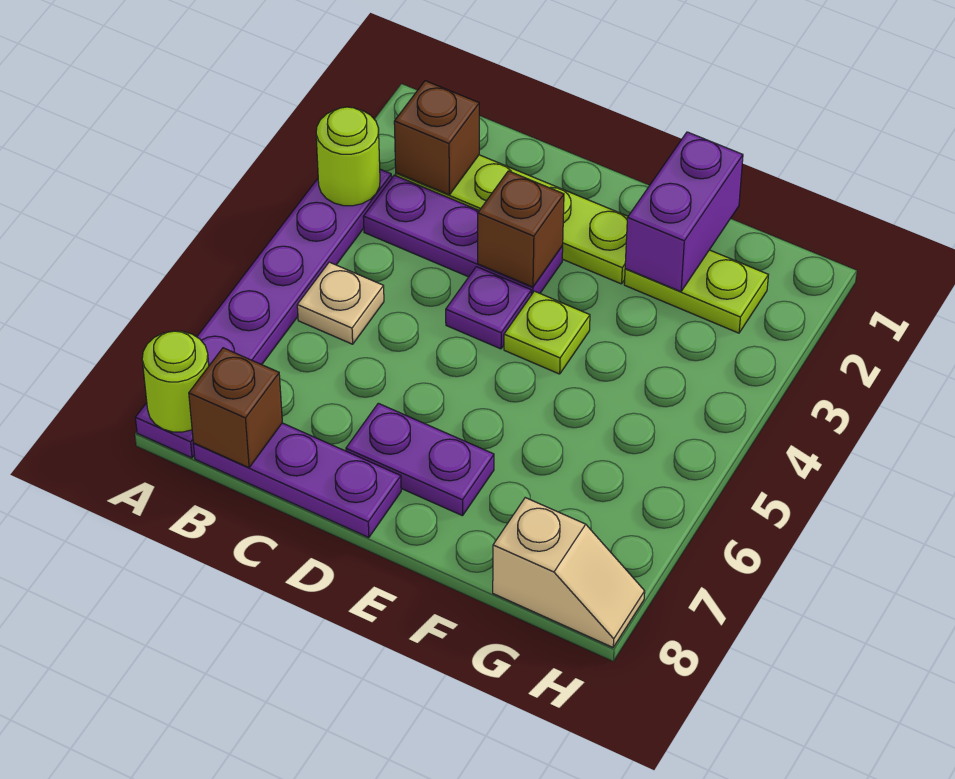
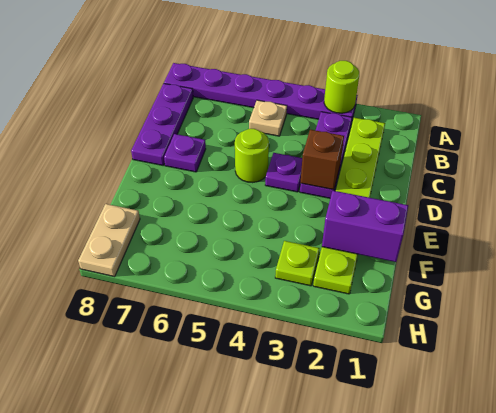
lime 1x1 round brick [142,331,209,432] -> lime 1x1 round brick moved to [235,129,269,183]
brown 1x1 brick [394,81,479,195] -> none
brown 1x1 brick [189,348,282,468] -> none
purple 1x2 plate [346,403,494,516] -> purple 1x1 plate [164,134,206,172]
lime 1x1 plate [504,291,590,374] -> lime 1x1 plate moved to [275,241,320,286]
tan 1x2 slope [493,498,645,647] -> tan 1x2 plate [78,204,140,277]

